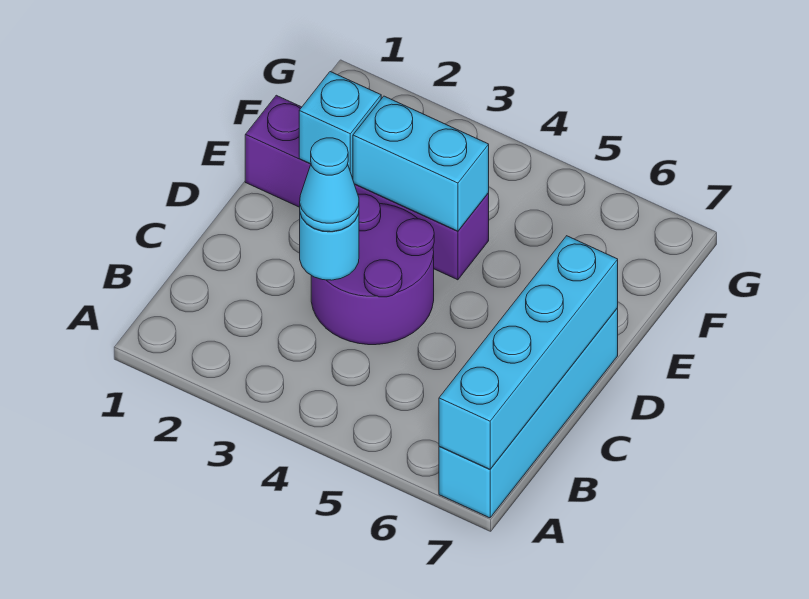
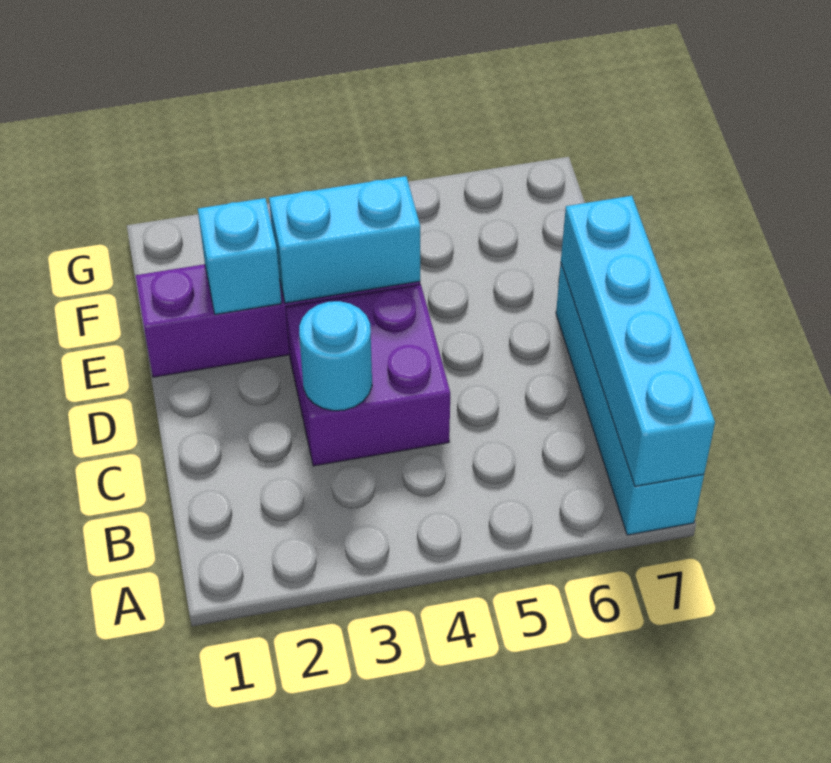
purple 2x2 round brick [311,194,434,345] -> purple 2x2 brick [286,285,450,466]
cyan 1x1 cone [300,138,359,232] -> none

